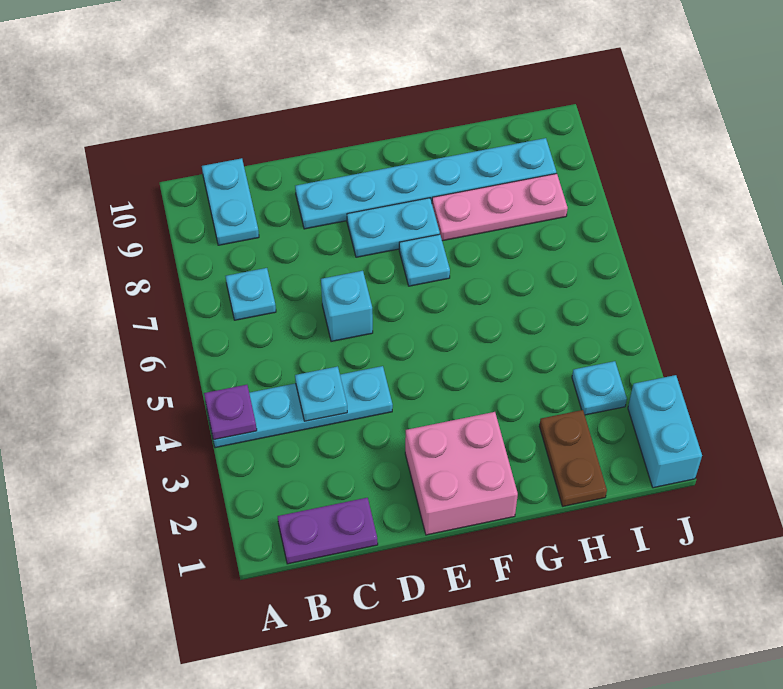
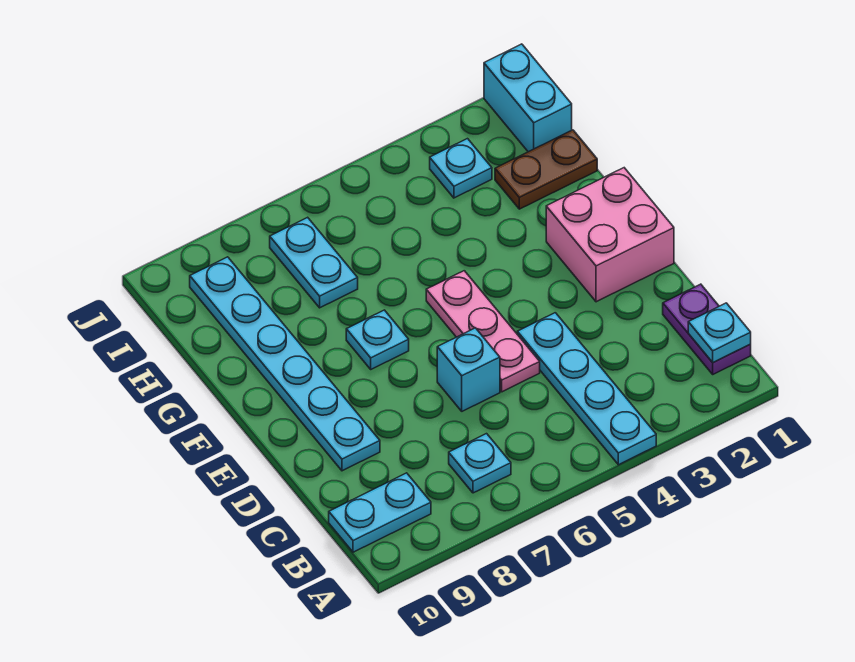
purple 1x1 plate [204,385,257,440] -> none
cyan 1x1 plate [295,366,347,421] -> cyan 1x1 plate moved to [688,303,751,363]
cyan 1x2 plate [347,198,440,257] -> cyan 1x2 plate moved to [270,217,358,308]
pink 1x3 plate [432,173,568,241] -> pink 1x3 plate moved to [426,271,540,392]
cyan 1x2 brick [628,375,702,488] -> cyan 1x2 brick turned to [484,44,572,152]

